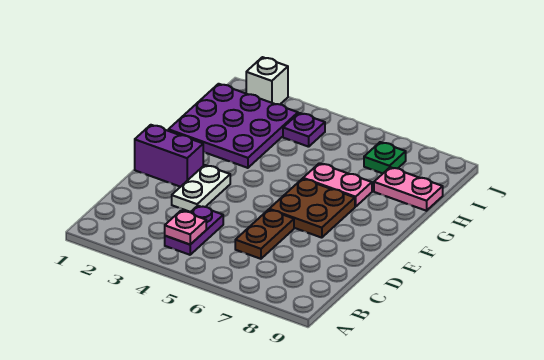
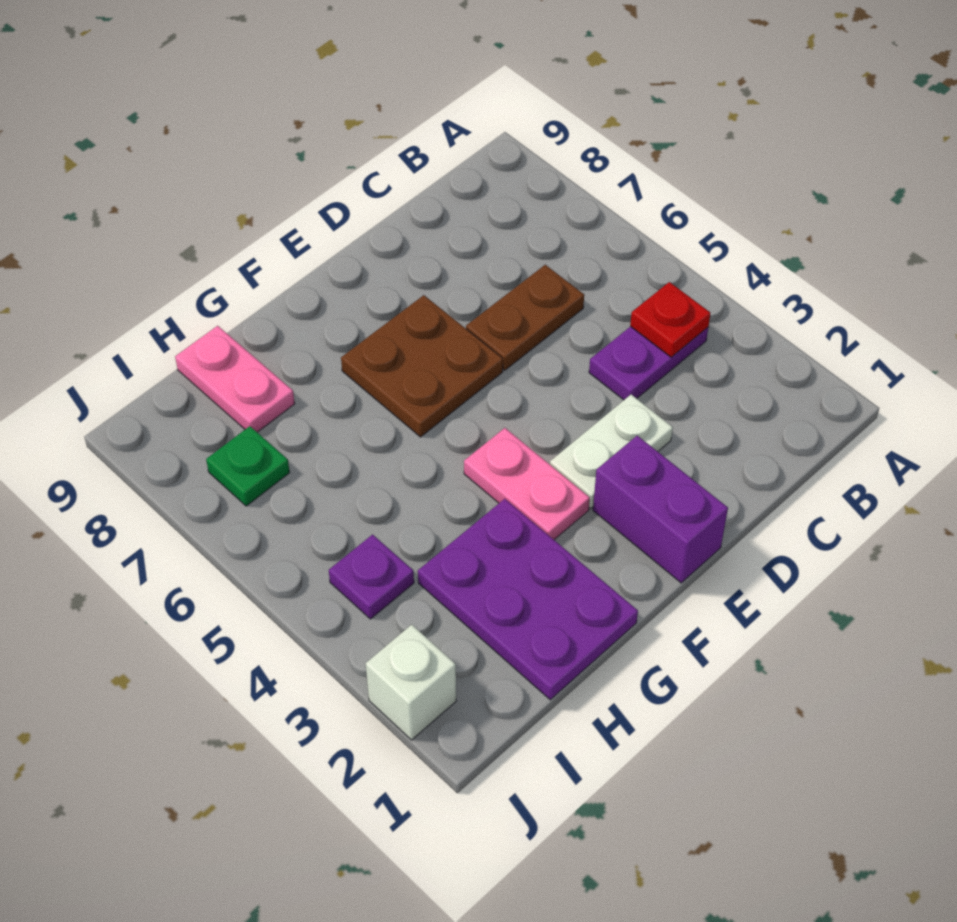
pink 1x1 plate [165,211,206,244] -> red 1x1 plate [630,282,710,357]
purple 3x3 plate [168,84,298,168] -> purple 2x3 plate [418,499,638,700]
pink 1x2 plate [303,163,372,207] -> pink 1x2 plate moved to [464,428,590,540]

